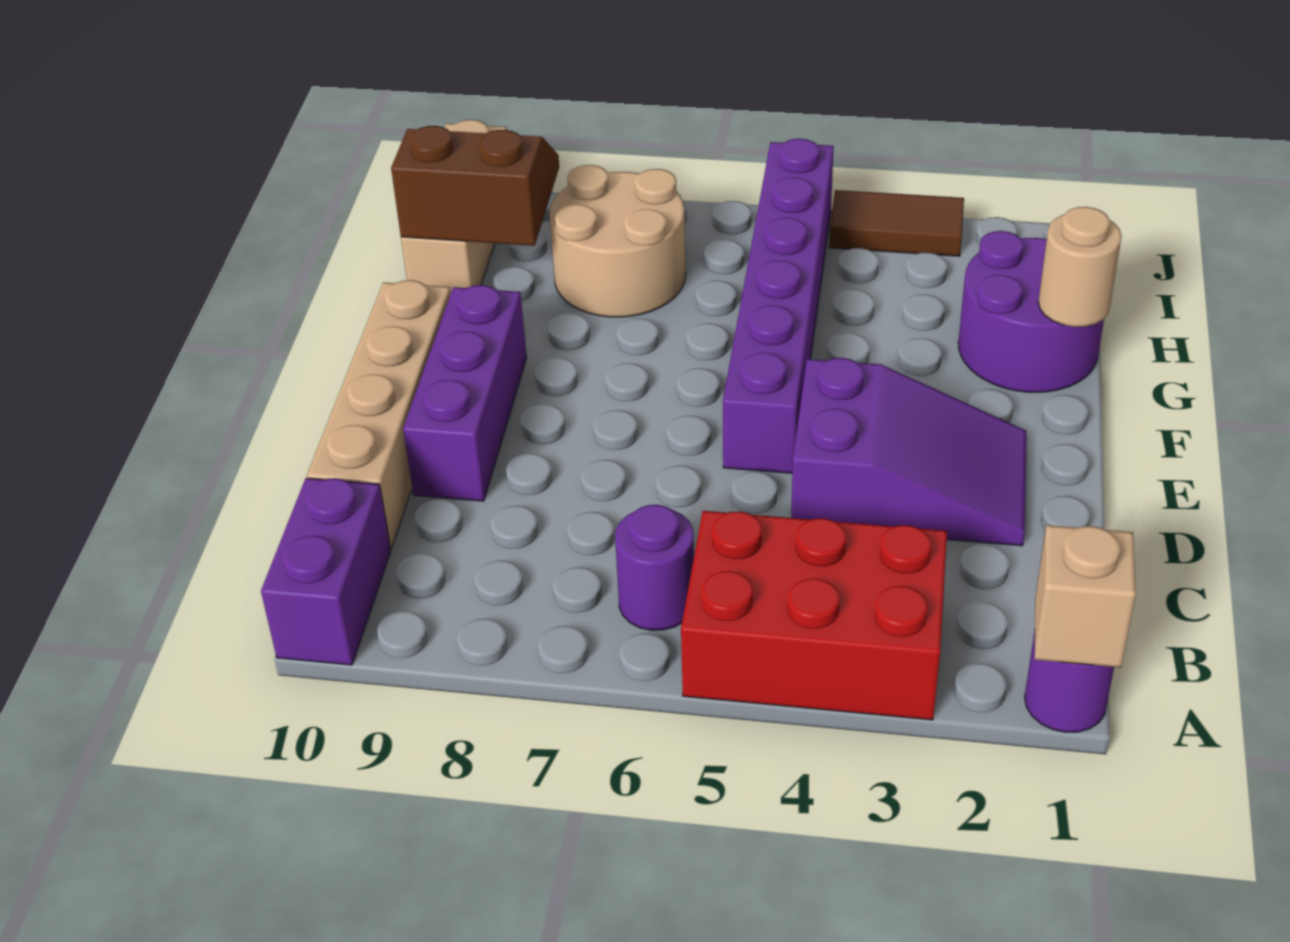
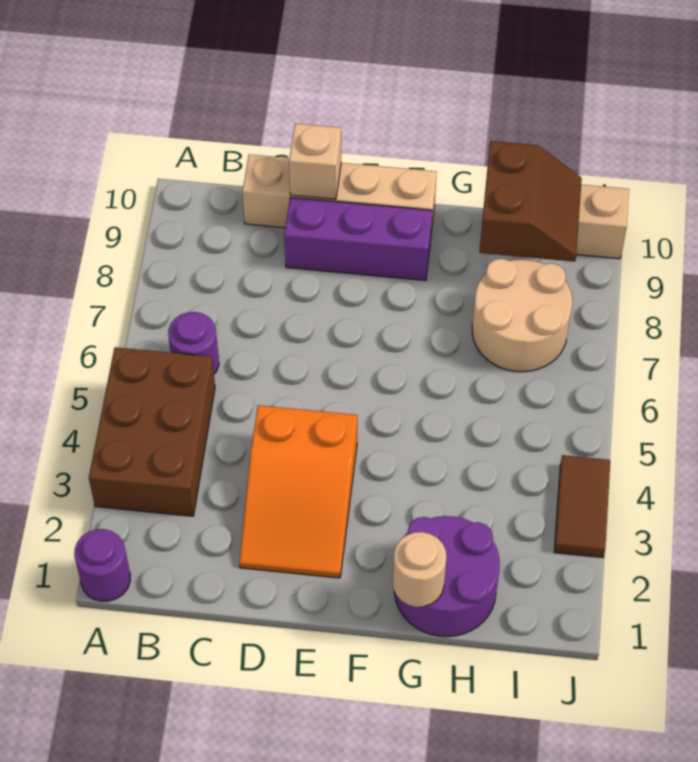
tan 1x1 brick [1035,525,1136,668] -> tan 1x1 brick moved to [289,123,341,199]
red 2x3 brick [681,511,947,720] -> brown 2x3 brick [89,347,215,516]
purple 1x2 brick [261,478,391,665] -> none
purple 2x3 slope [791,358,1026,546] -> orange 2x3 slope [239,405,357,578]
purple 1x6 brick [723,139,834,473] -> none

